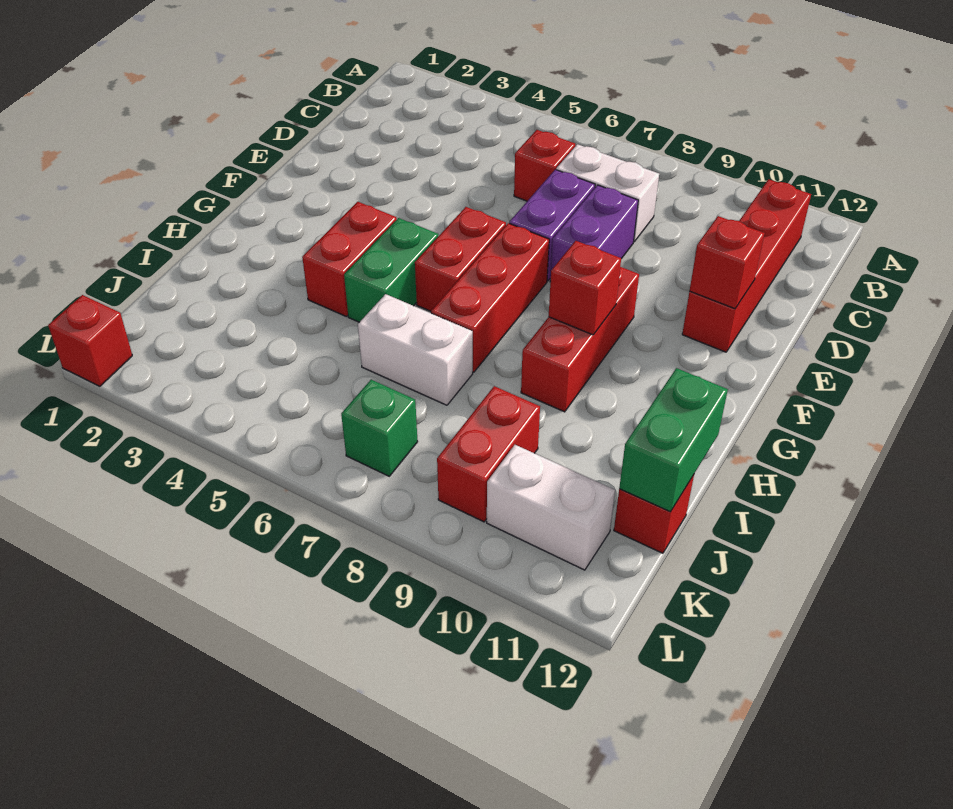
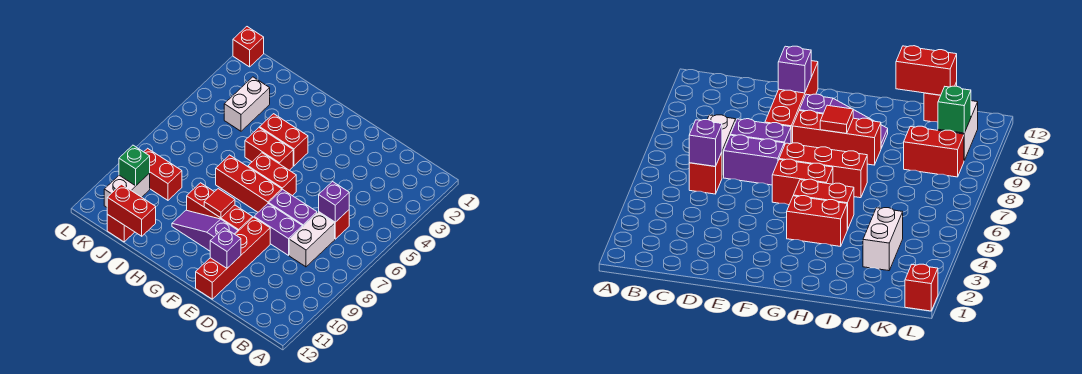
red 1x4 brick [682,179,811,352] -> red 1x4 brick turned to [196,217,270,299]
none -> purple 1x1 brick [319,182,349,222]
red 1x1 brick [690,216,765,309] -> purple 1x1 brick [210,228,241,268]
none -> purple 1x3 slope [172,210,238,251]
green 1x2 brick [344,218,438,322] -> red 1x2 brick [245,128,293,170]
red 1x1 brick [549,241,621,335] -> red 1x1 tile [204,189,235,218]
white 1x2 brick [358,294,473,405] -> white 1x2 brick moved to [224,77,270,131]
green 1x2 brick [619,368,728,512] -> red 1x2 brick [107,184,156,236]
green 1x1 brick [341,380,418,476] -> green 1x1 brick moved to [119,145,150,186]

